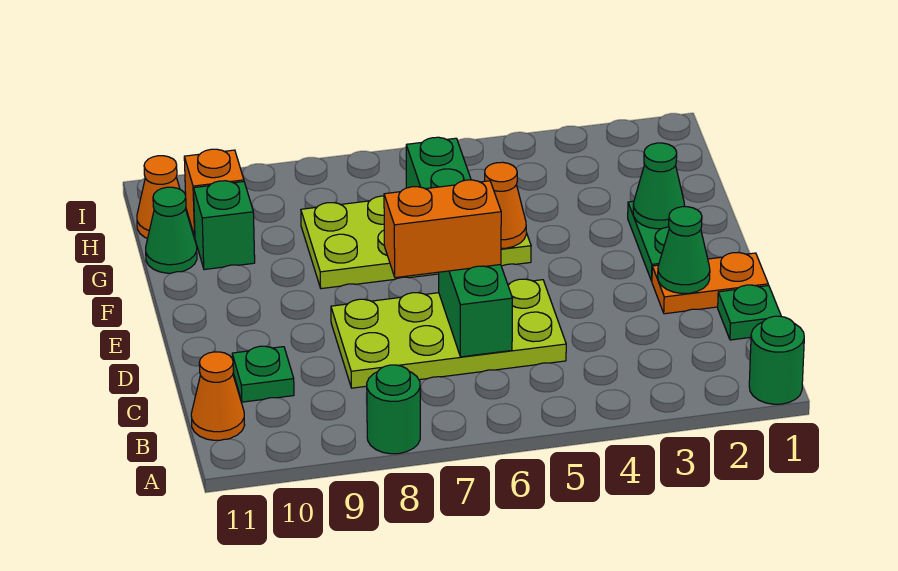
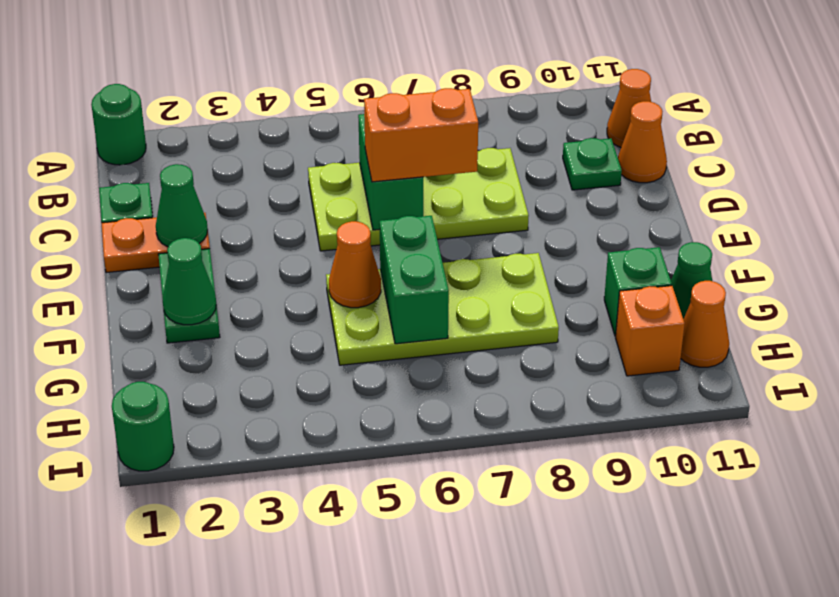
green 1x1 round brick [367,365,420,454] -> green 1x1 round brick moved to [112,382,174,471]
none -> orange 1x1 cone [618,101,667,183]

